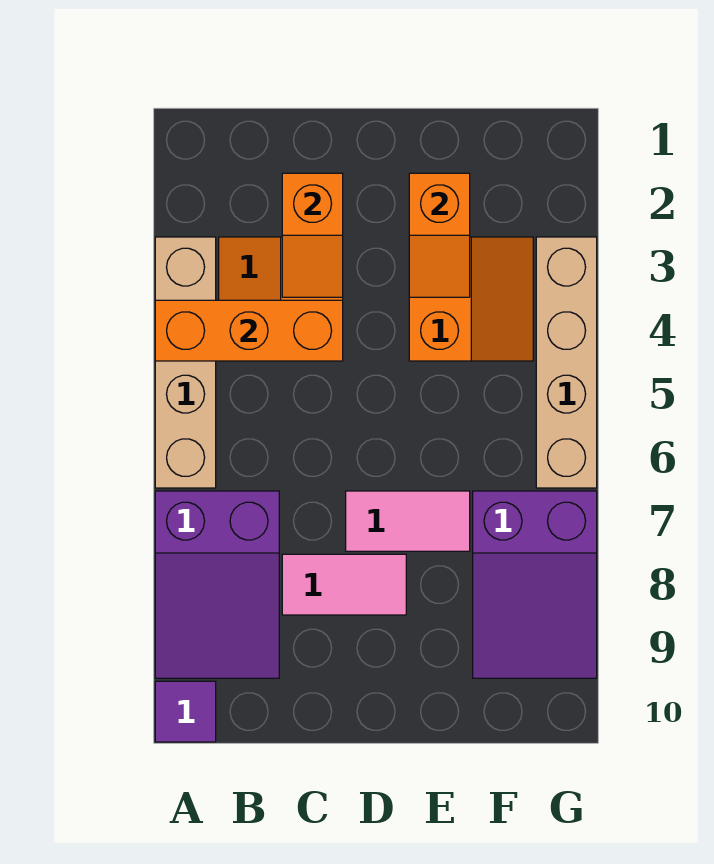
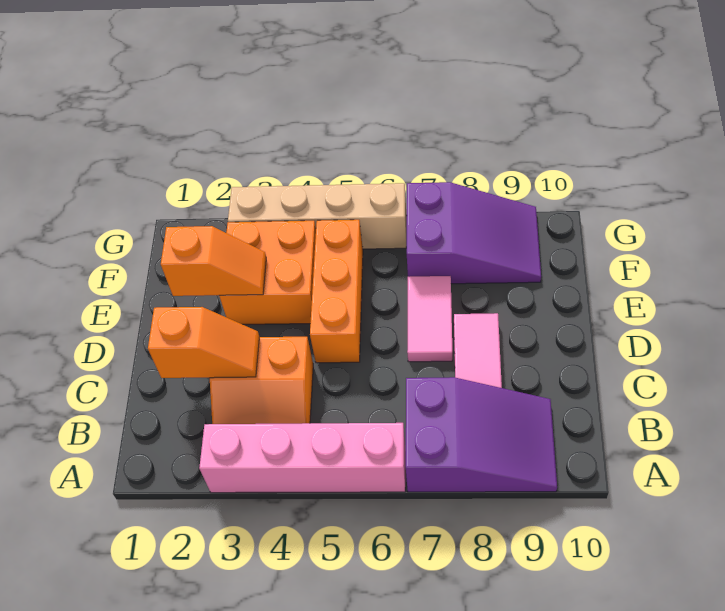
tan 1x4 brick [155,237,216,488] -> pink 1x4 brick [199,422,405,493]
orange 1x3 brick [155,300,343,361] -> orange 1x3 brick moved to [310,220,363,363]
purple 1x1 tile [155,681,216,742] -> none
orange 2x2 slope [409,237,533,361] -> orange 2x2 brick [219,221,316,324]

